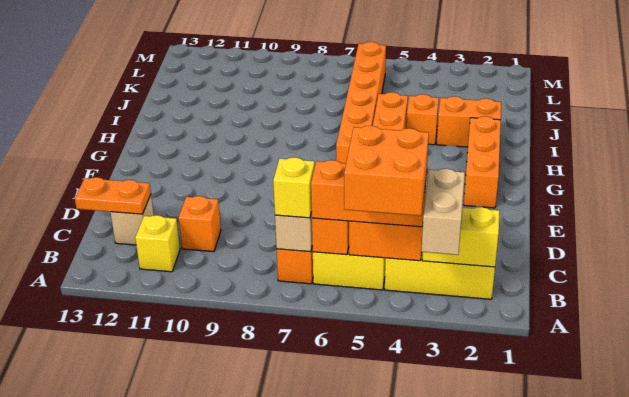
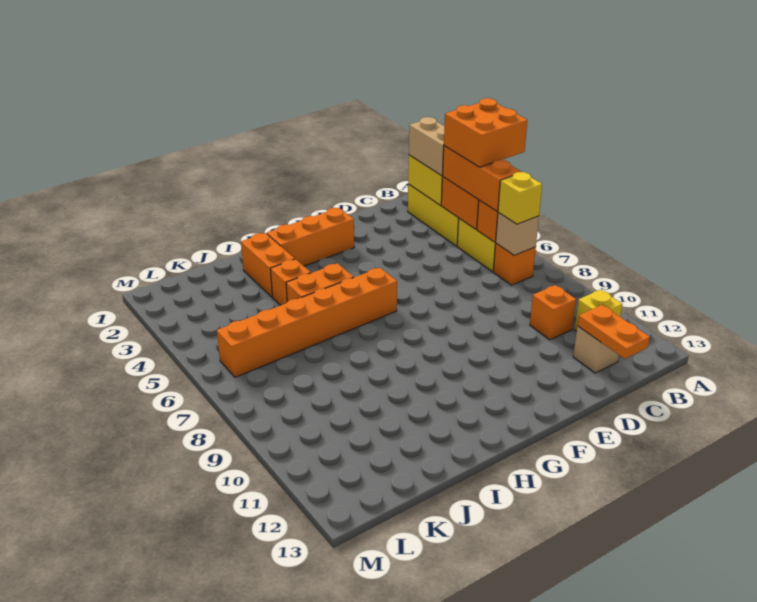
tan 1x2 brick [421,168,465,255] -> tan 1x2 brick turned to [409,117,444,176]

